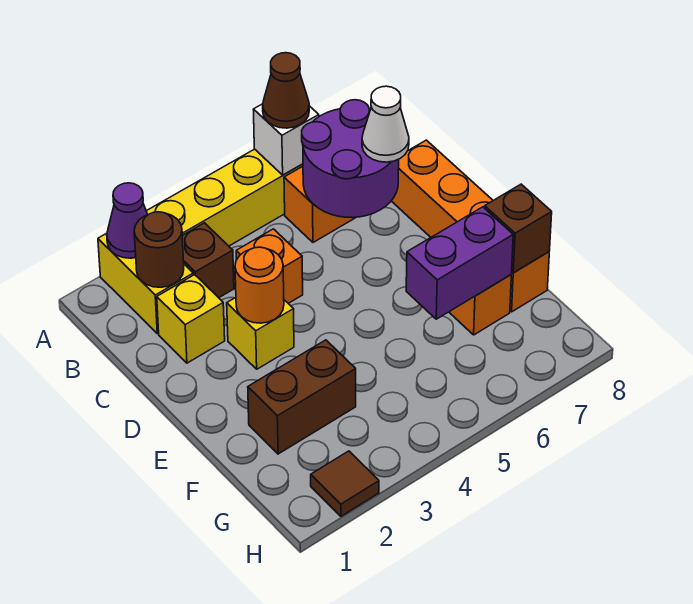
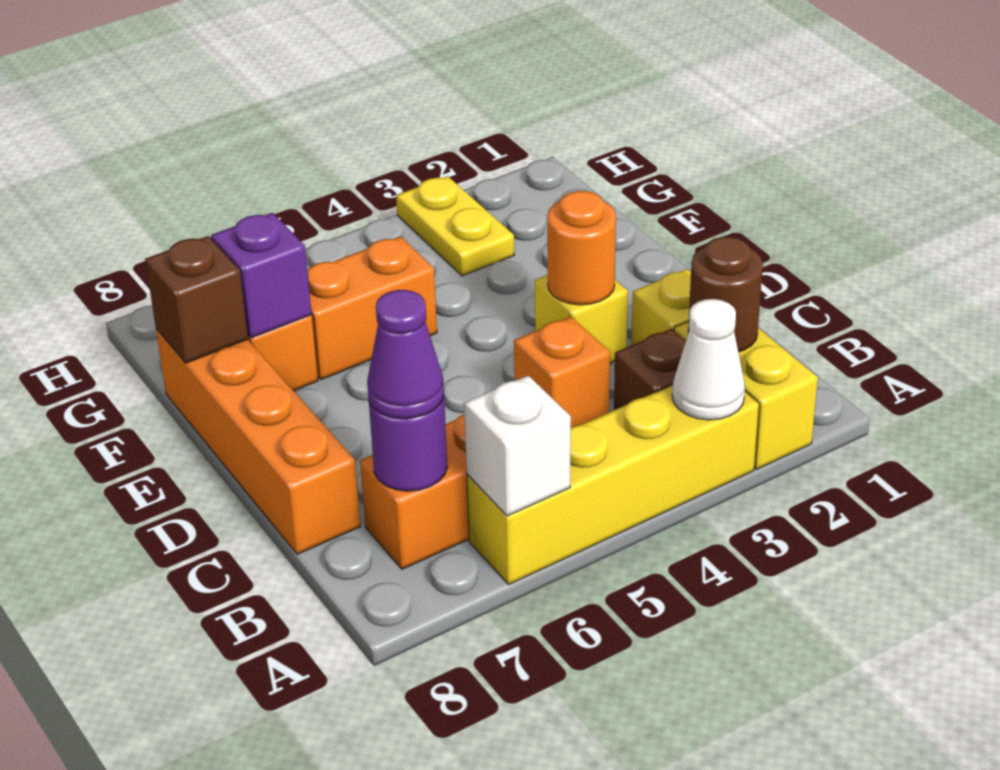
purple 1x1 cone [107,183,148,258] -> purple 1x1 cone moved to [367,290,444,419]
brown 1x1 cone [263,53,309,128] -> none
purple 2x2 round brick [302,100,399,218] -> purple 1x1 round brick [369,397,447,491]
white 1x1 cone [362,86,409,162] -> white 1x1 cone moved to [672,299,745,420]
brown 1x2 brick [248,340,356,454] -> none
none -> orange 1x2 brick [307,236,437,380]
purple 1x2 brick [406,207,513,319] -> purple 1x1 brick [211,213,312,338]
none -> yellow 1x2 plate [396,176,514,276]
brown 1x1 tile [311,451,379,516] -> none

